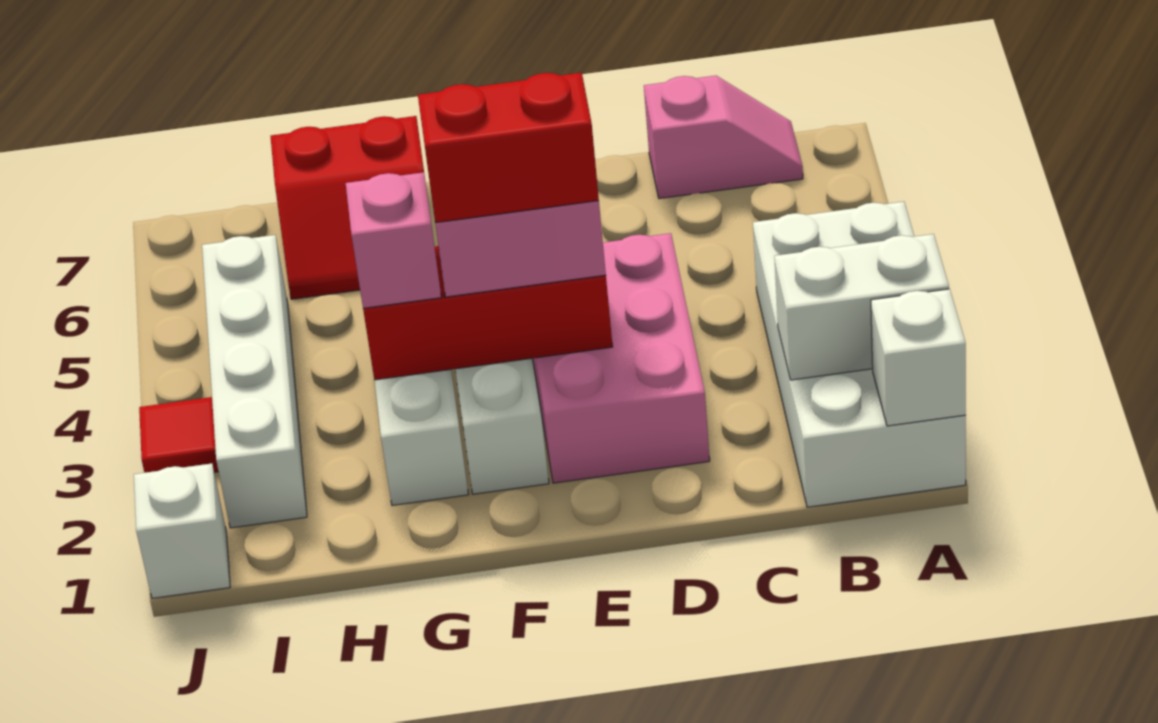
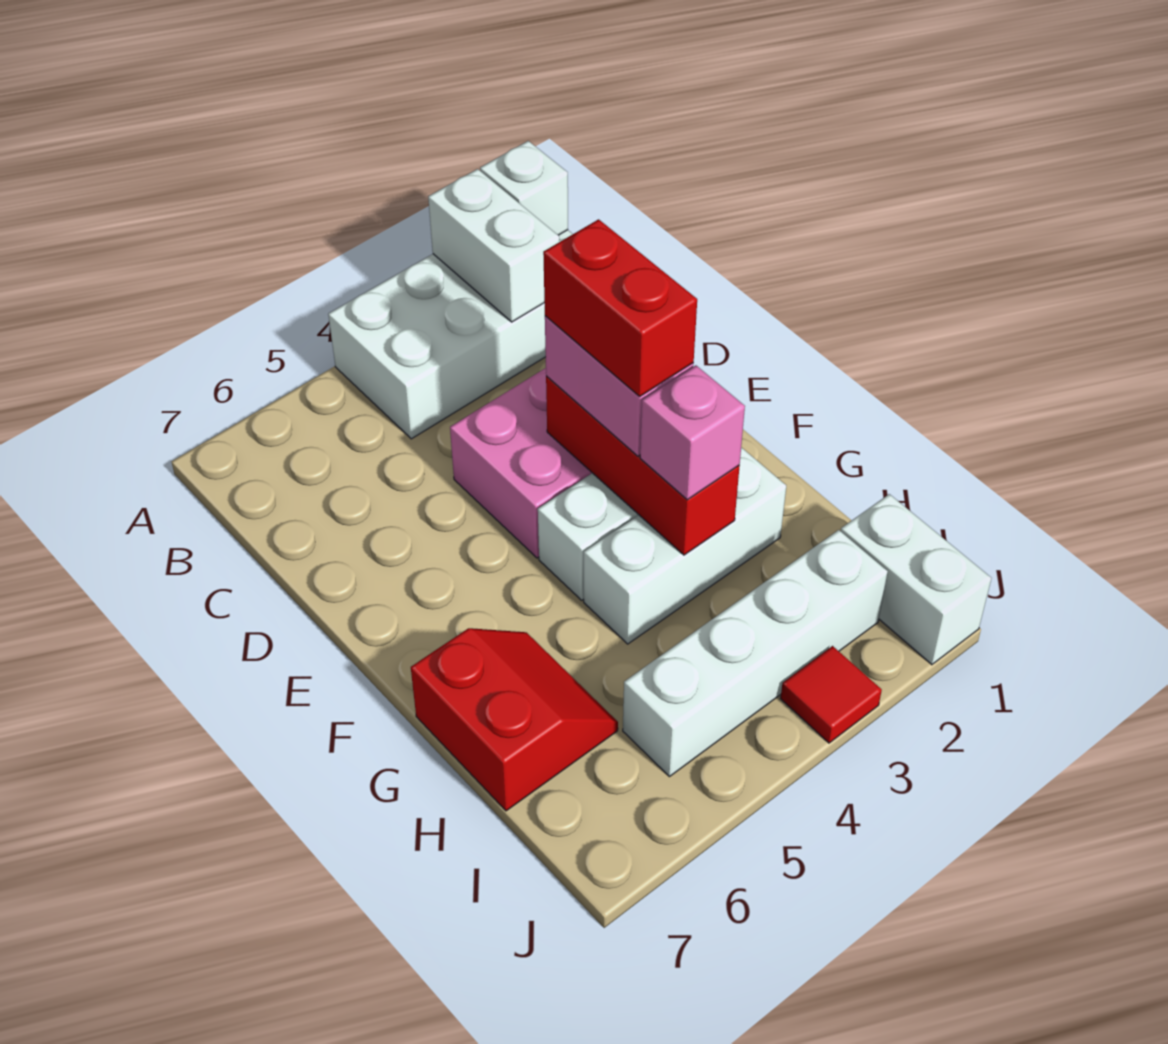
pink 1x2 slope [644,76,803,199] -> none
white 1x1 brick [134,463,230,598] -> white 1x2 brick [841,494,992,665]

